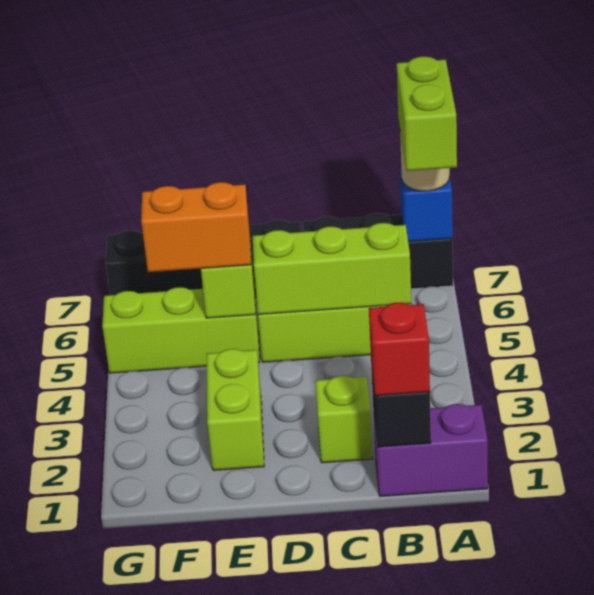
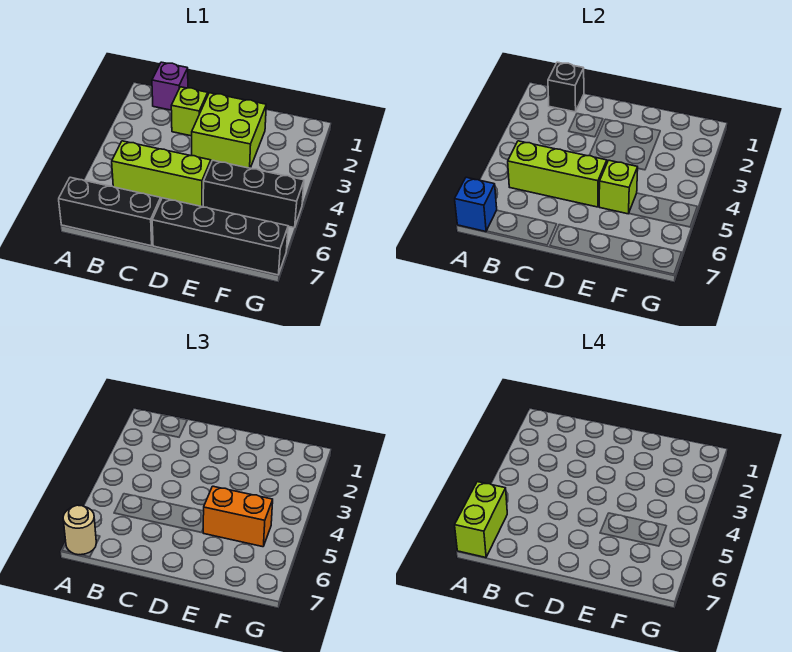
purple 1x2 brick [373,404,488,497] -> purple 1x1 brick [152,62,188,110]
red 1x1 brick [369,303,430,396] -> none
lime 1x2 brick [207,349,264,470] -> lime 2x2 brick [192,93,266,168]
lime 1x3 brick [102,287,260,373] -> black 1x3 brick [203,160,304,228]

